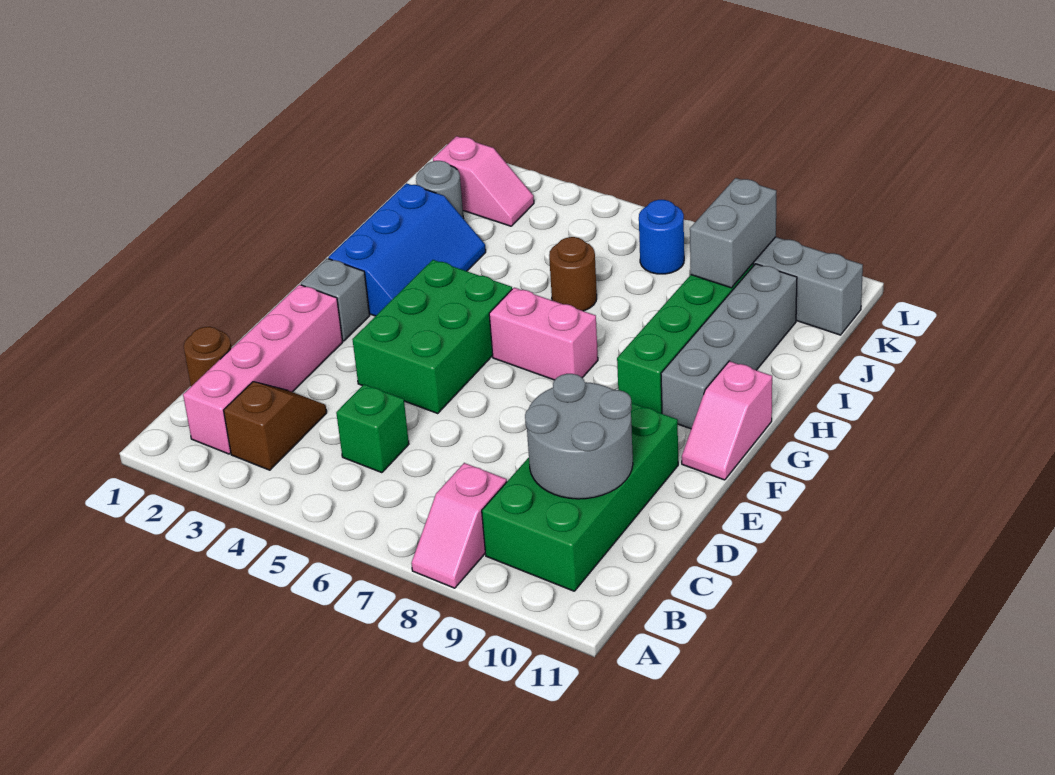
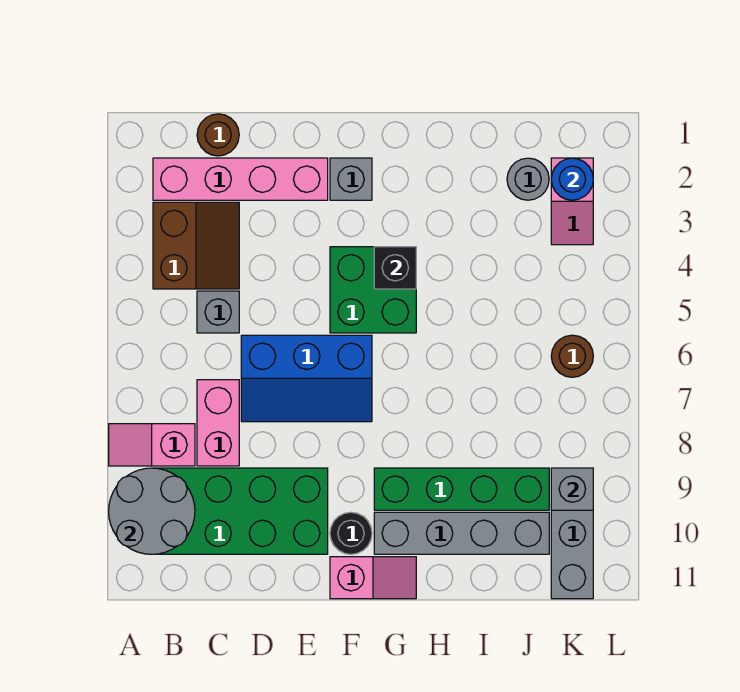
brown 1x2 slope [224,382,327,470] -> brown 2x2 slope [153,202,239,289]
green 1x1 brick [336,384,409,473] -> grey 1x1 brick [197,291,239,333]
grey 2x2 round brick [525,374,633,499] -> grey 2x2 round brick moved to [109,468,195,554]
green 2x3 brick [352,260,512,413] -> green 2x2 brick [330,247,416,333]
none -> black 1x1 round brick [330,512,372,554]
pink 1x2 slope [682,361,772,480] -> pink 1x2 slope turned to [330,557,416,599]
blue 2x3 slope [328,183,486,316] -> blue 2x3 slope moved to [241,335,372,422]
none -> black 1x1 brick [374,247,416,289]
pink 1x2 brick [489,288,598,380] -> pink 1x2 brick moved to [197,380,239,466]
brown 1x1 round brick [549,237,597,311] -> brown 1x1 round brick moved to [551,335,593,377]
grey 1x2 brick [690,178,776,288] -> grey 1x1 brick [551,468,593,510]
blue 1x1 round brick [639,200,684,274] -> blue 1x1 round brick moved to [551,158,593,200]

